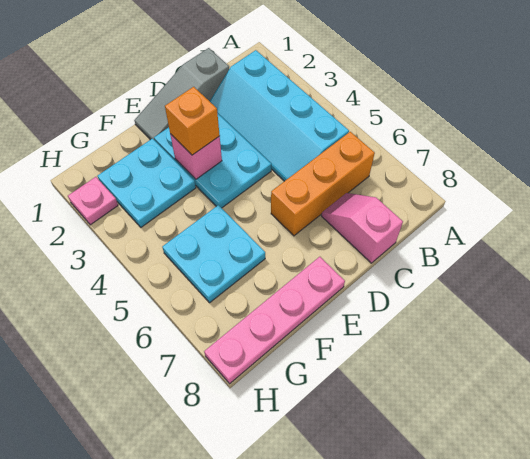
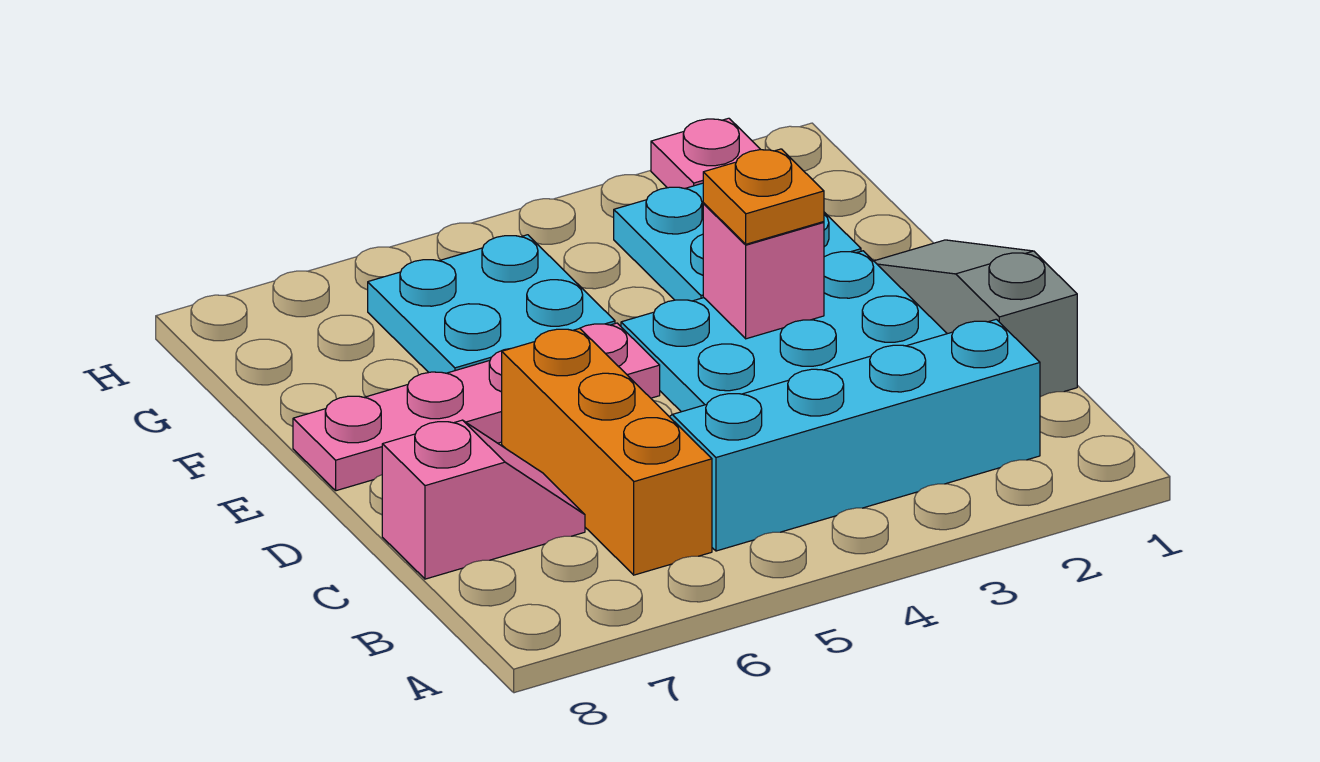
orange 1x1 brick [165,87,220,155] -> orange 1x1 plate [703,149,824,244]
pink 1x4 plate [204,257,345,384] -> pink 1x4 plate turned to [293,323,660,491]

